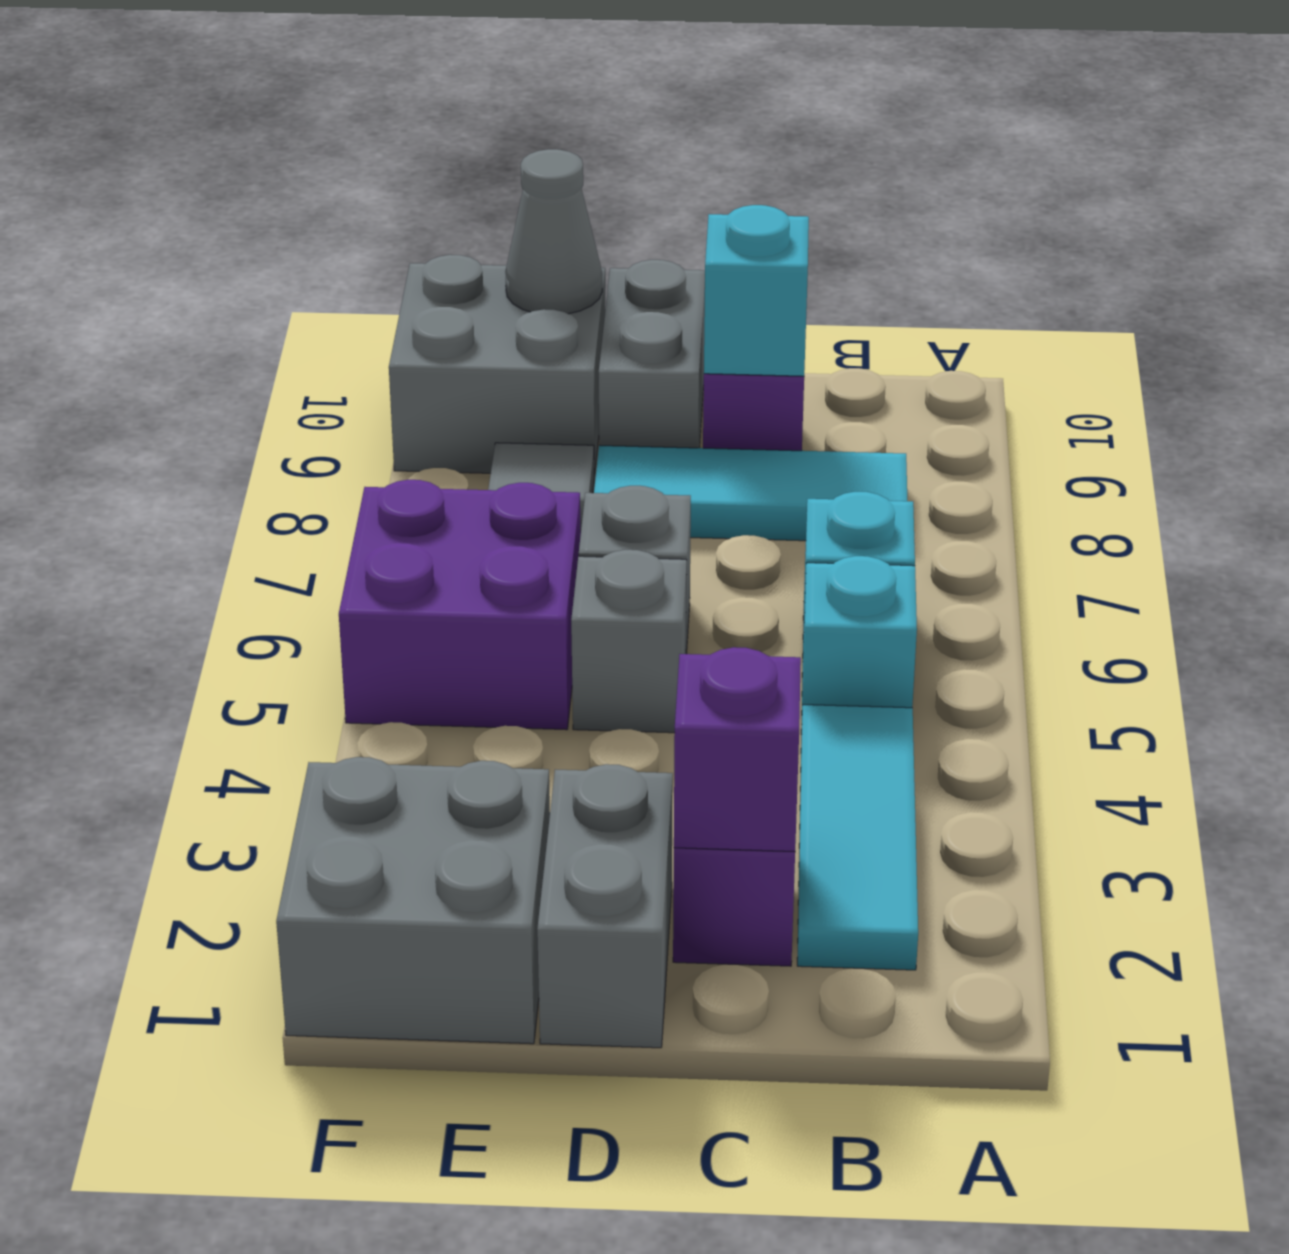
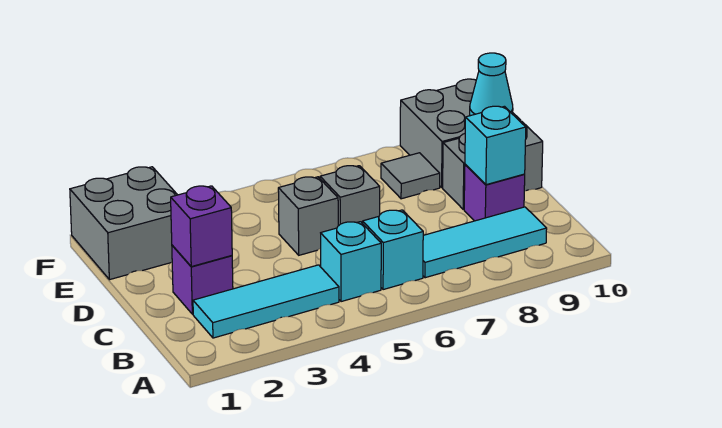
cyan 1x3 tile [594,445,907,541] -> cyan 1x3 tile turned to [423,207,547,278]
grey 1x2 brick [537,764,673,1048] -> none
purple 2x2 brick [339,480,581,730] -> none
grey 1x1 cone [505,149,602,314] -> cyan 1x1 cone [470,53,513,116]

